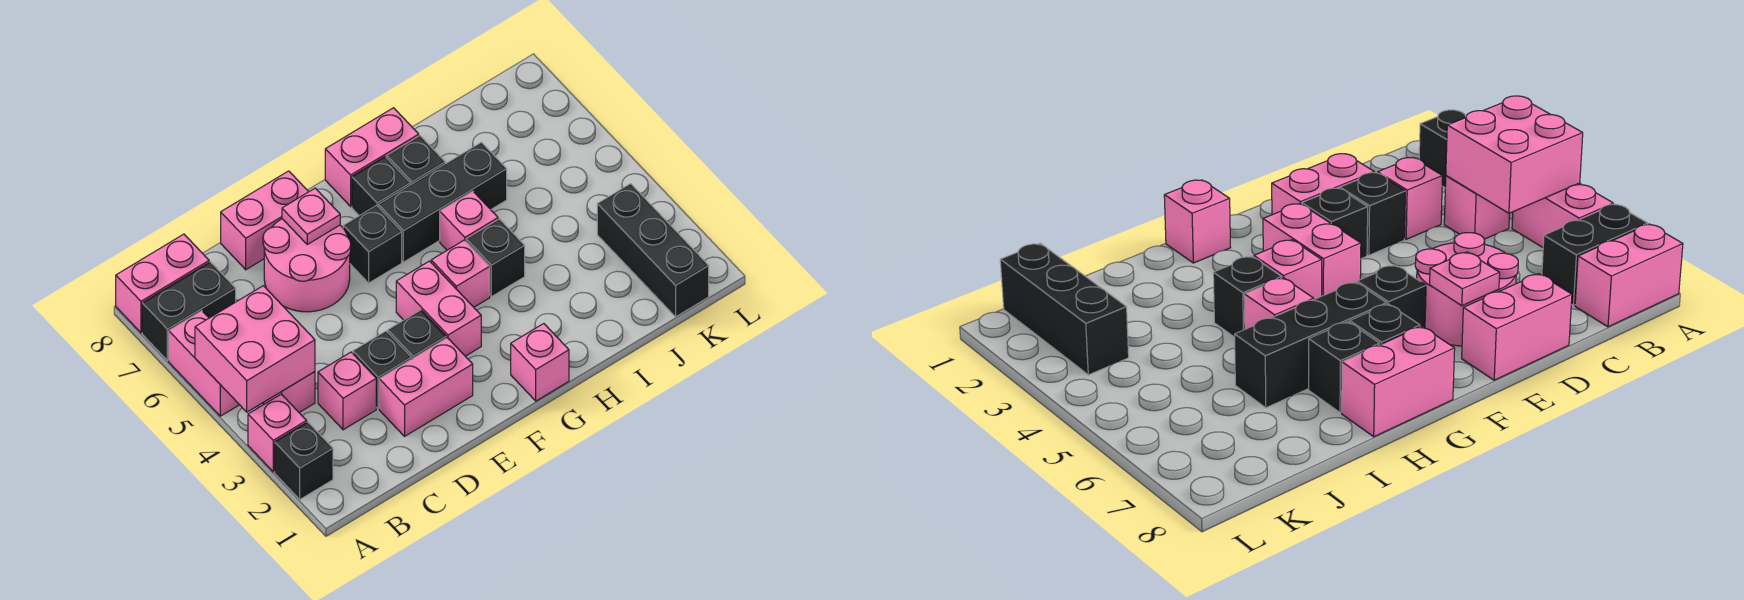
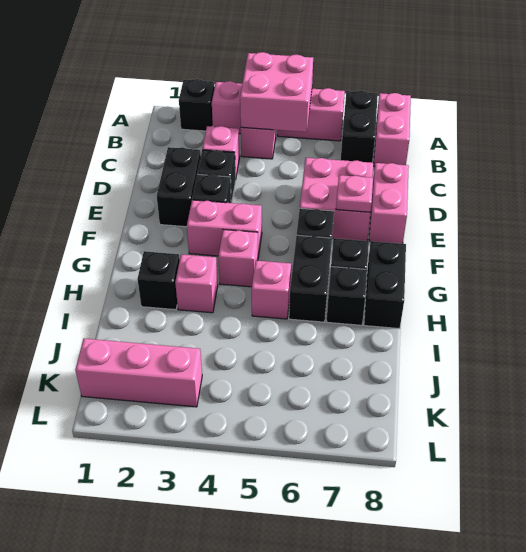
pink 1x2 brick [379,338,473,436] -> black 1x2 brick [157,147,201,227]
pink 2x2 round brick [263,219,351,312] -> pink 2x2 brick [300,158,373,241]
pink 1x1 brick [511,324,569,401] -> pink 1x1 brick moved to [175,254,218,313]
black 1x3 brick [378,142,507,262] -> black 1x2 brick [289,235,332,322]
pink 1x2 brick [325,108,419,206] -> black 1x2 brick [364,241,406,329]
black 1x1 brick [466,219,525,297] -> black 1x1 brick moved to [138,251,180,310]
black 1x3 brick [597,184,709,317] -> pink 1x3 brick [75,339,202,407]

